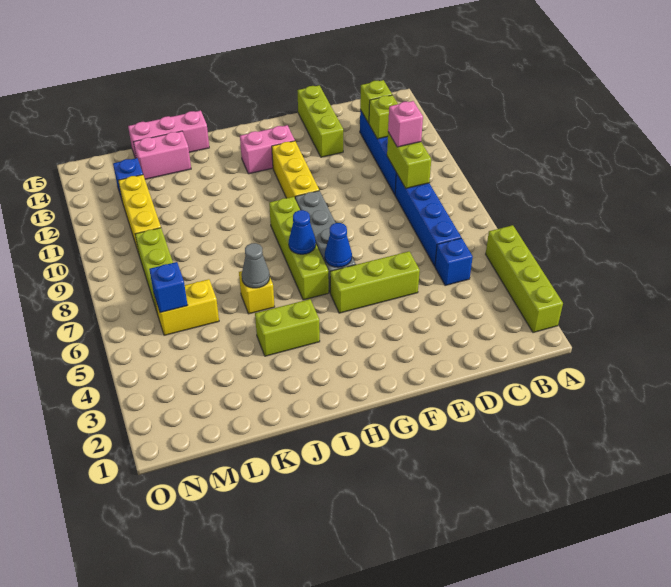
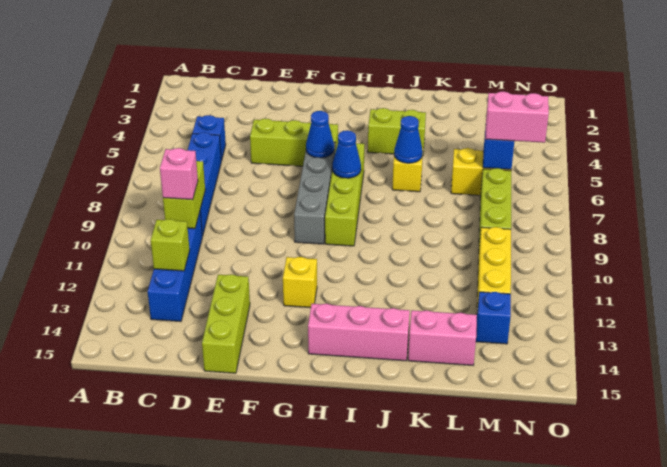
lime 1x4 brick [486,225,563,333] -> none
lime 1x1 brick [360,80,392,123] -> none
yellow 1x3 brick [272,141,319,198] -> yellow 1x1 brick [283,257,317,308]
pink 1x2 brick [240,125,295,174] -> pink 1x2 brick moved to [485,91,549,143]
grey 1x1 cone [242,243,270,288] -> blue 1x1 cone [394,116,423,163]
pink 1x3 brick [128,111,209,158] -> pink 1x3 brick moved to [308,304,410,361]

